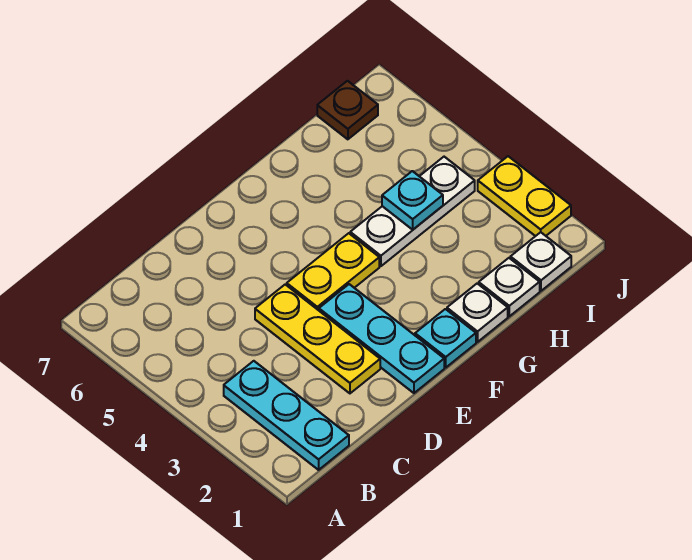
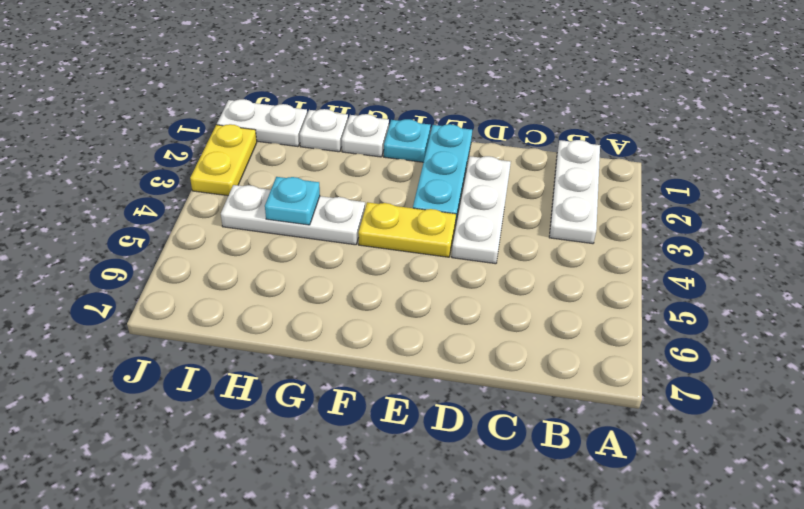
cyan 1x3 plate [224,361,349,470] -> white 1x3 plate [549,140,600,244]
yellow 1x3 plate [255,285,380,393] -> white 1x3 plate [452,156,511,264]
white 1x1 plate [510,232,571,291] -> white 1x2 plate [217,99,307,147]
brown 1x1 plate [317,81,378,139] -> none

